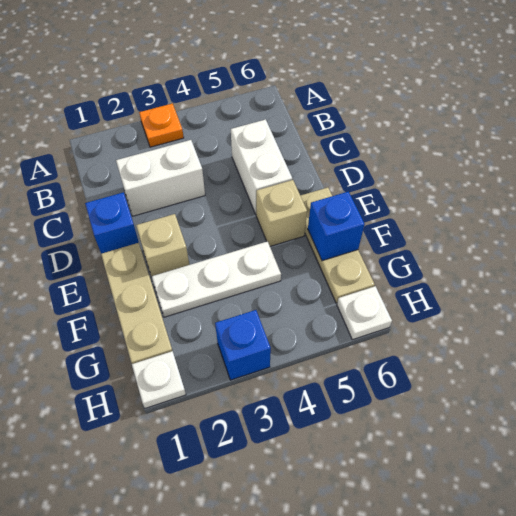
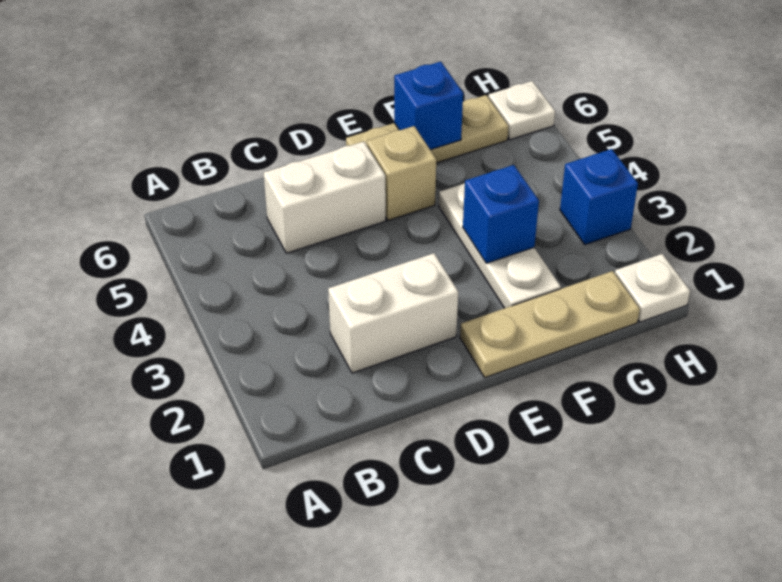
orange 1x1 plate [139,104,184,147] -> none
white 1x2 brick [116,140,205,216] -> white 1x2 brick turned to [328,253,458,373]
blue 1x1 brick [85,192,139,254] -> blue 1x1 brick moved to [463,165,539,263]
tan 1x1 brick [136,214,189,276] -> none

